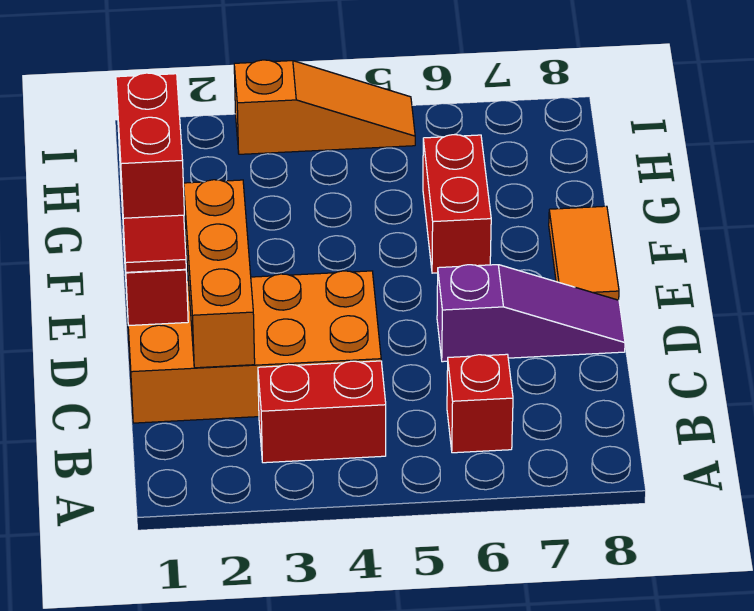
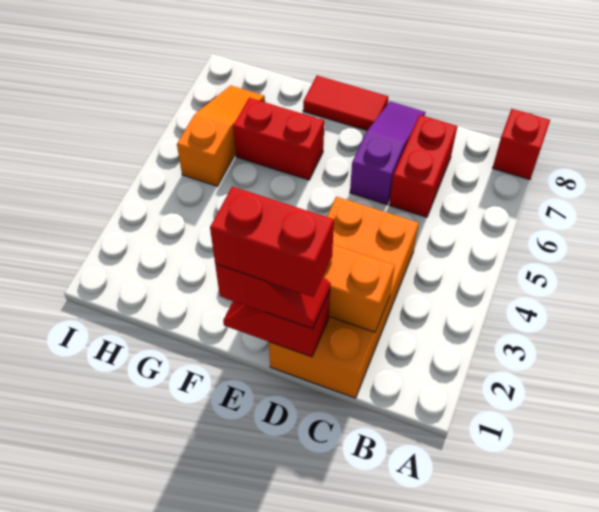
red 1x2 brick [258,361,386,463] -> red 1x2 brick moved to [389,115,458,217]
red 1x1 brick [447,354,513,453] -> red 1x1 brick moved to [493,109,550,180]
orange 1x2 tile [549,206,619,300] -> red 1x2 tile [303,76,388,131]
orange 1x3 slope [234,60,415,154] -> orange 1x3 slope moved to [177,85,265,186]

